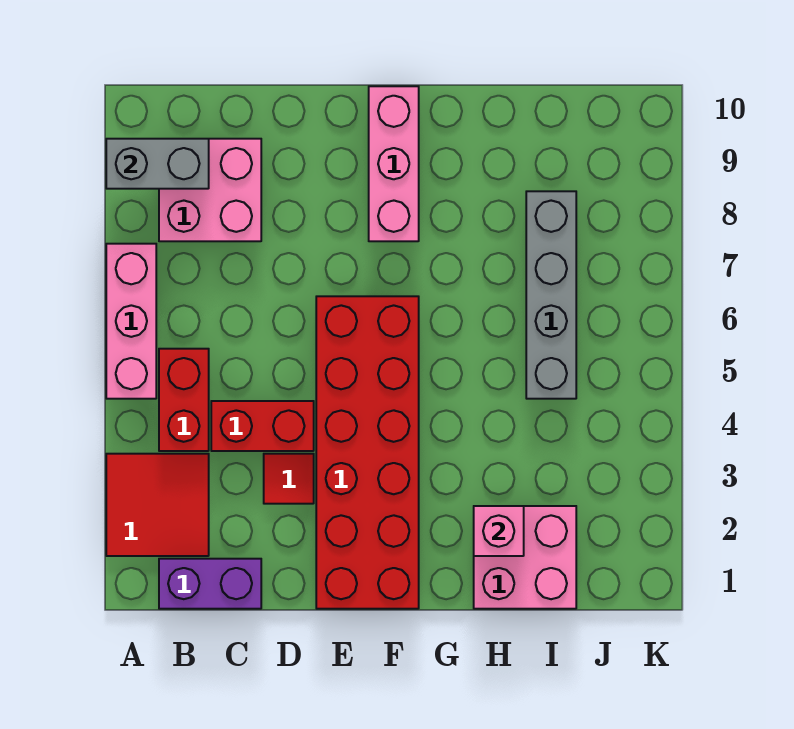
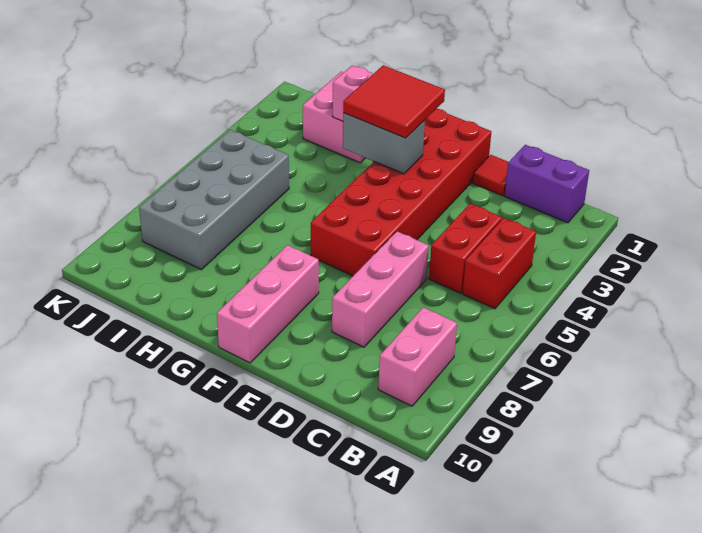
red 2x2 tile [106,454,209,556] -> red 2x2 tile moved to [343,65,445,138]
pink 1x3 brick [106,244,156,399] -> pink 1x3 brick moved to [332,231,429,347]
grey 1x2 brick [106,139,209,189] -> grey 1x2 brick moved to [343,113,425,174]
pink 2x2 brick [159,139,261,241] -> pink 1x2 brick [378,307,457,406]
red 1x2 brick [211,401,314,451] -> red 1x2 brick turned to [429,204,502,293]
red 1x1 tile [264,454,314,504] -> red 1x1 tile moved to [473,155,508,196]
grey 1x4 brick [526,191,576,399] -> grey 2x4 brick [139,130,289,270]

